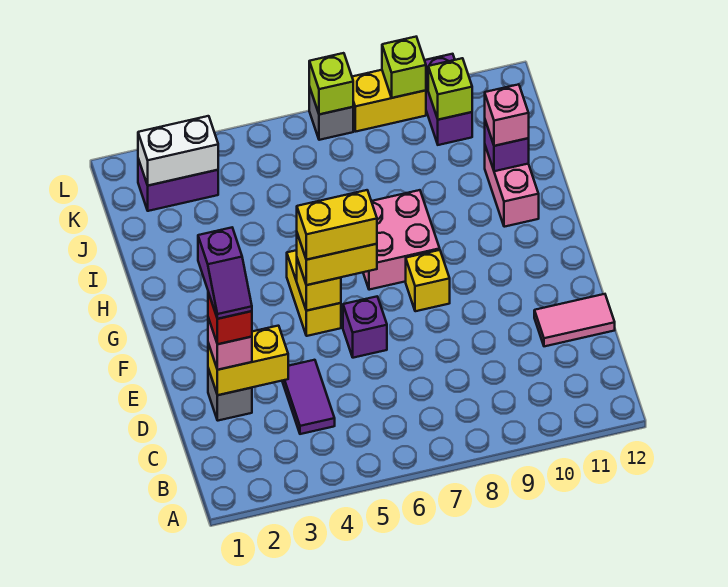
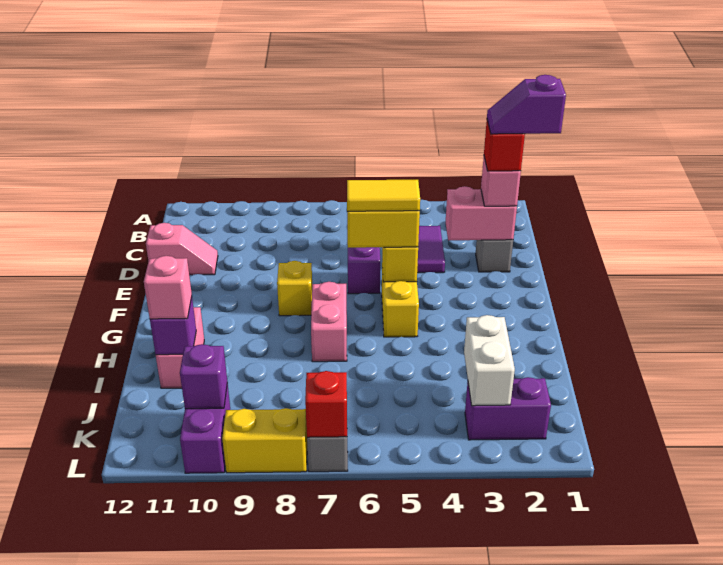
yellow 1x2 brick [208,326,288,395] -> pink 1x2 brick [446,186,517,240]
purple 1x2 slope [198,228,252,319] -> purple 1x2 slope turned to [487,75,566,134]
pink 1x2 tile [534,294,615,346] -> pink 1x2 slope [146,223,218,275]
yellow 1x2 brick [297,190,377,260] -> yellow 1x2 tile [347,180,420,211]
pink 2x2 brick [363,190,440,290] -> pink 1x2 brick [311,282,347,362]
white 1x2 brick [138,116,218,186] -> white 1x2 brick turned to [464,315,515,406]
lime 1x1 brick [428,58,472,120] -> purple 1x1 brick [180,344,227,409]
lime 1x1 brick [309,53,353,114] -> red 1x1 brick [305,371,347,437]
lime 1x1 brick [382,37,426,98] -> none

